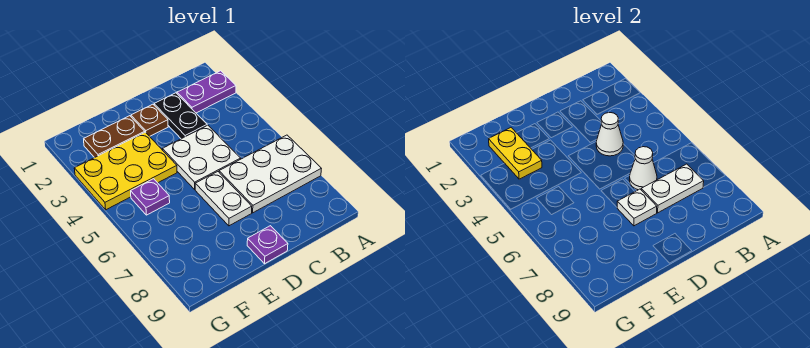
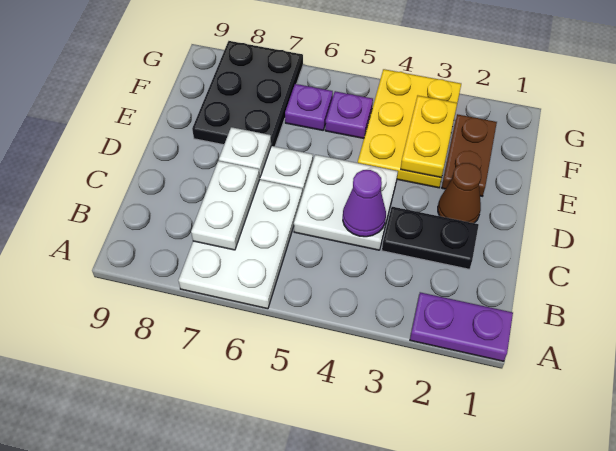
purple 1x2 plate [177,71,236,113] -> purple 1x2 plate turned to [410,292,513,361]
white 1x1 cone [596,113,623,156] -> purple 1x1 cone [343,170,386,237]
white 1x1 cone [630,147,657,190] -> none
brown 1x1 plate [131,104,168,136] -> brown 1x1 cone [438,163,481,223]
purple 1x1 plate [247,226,288,264] -> purple 1x1 plate moved to [285,84,333,130]
none -> black 2x3 plate [192,41,303,146]
yellow 1x2 plate [489,128,542,179] -> yellow 1x2 plate turned to [401,96,457,178]

